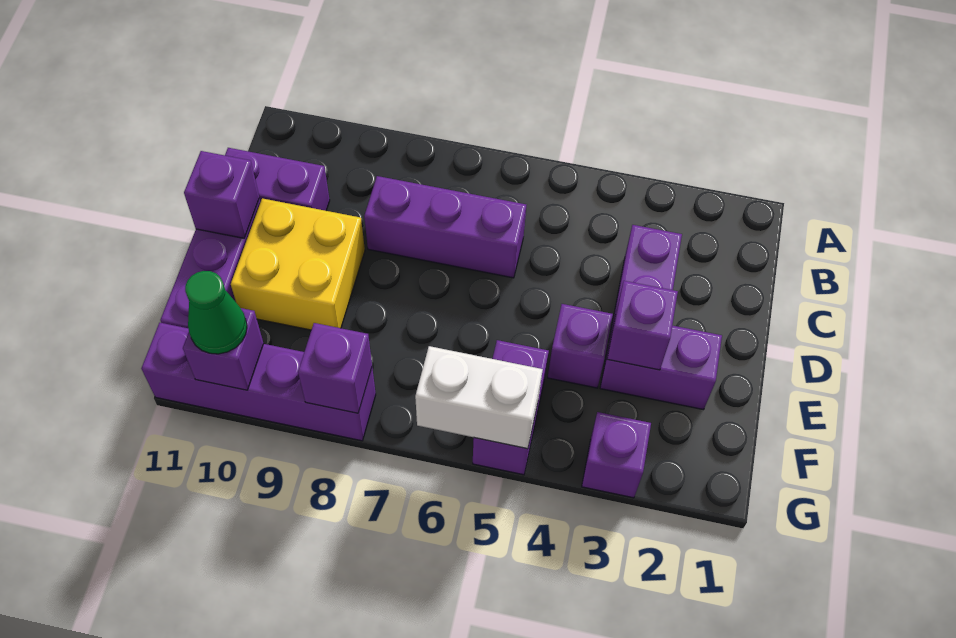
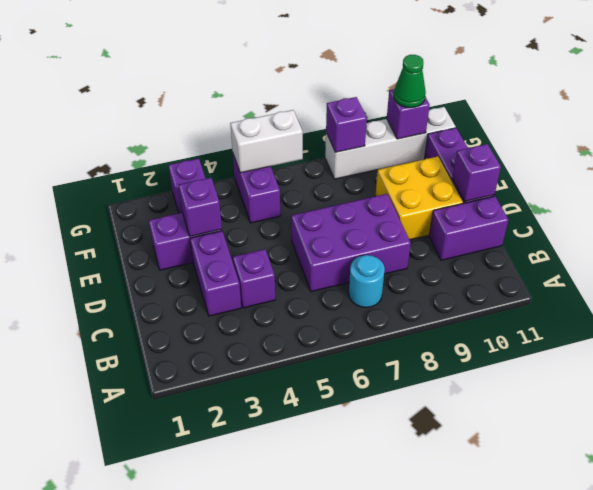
none -> cyan 1x1 round brick [349,255,385,308]
purple 1x3 brick [364,176,526,278] -> purple 2x3 brick [291,194,411,292]
purple 1x1 brick [548,304,613,388] -> purple 1x1 brick moved to [233,249,275,308]
purple 1x4 brick [141,323,376,441] -> white 1x4 brick [325,107,456,179]

